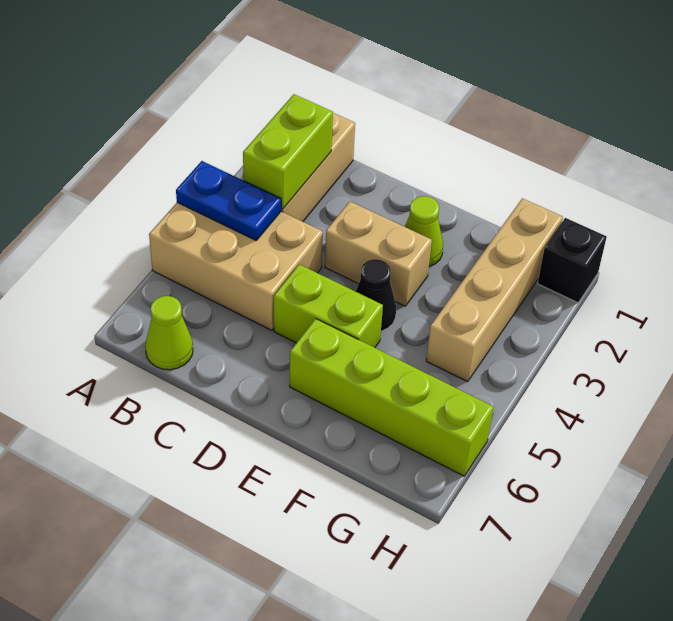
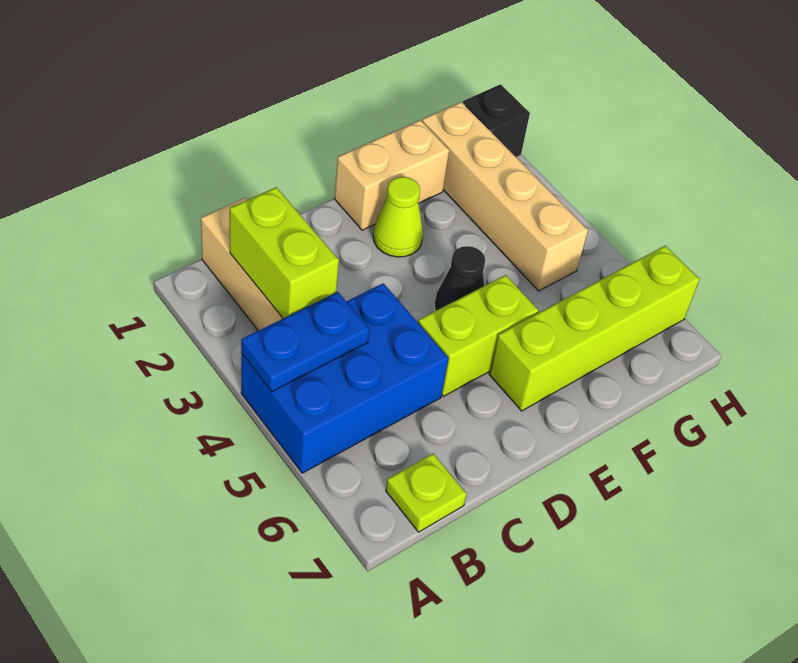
tan 2x3 brick [149,203,323,330] -> blue 2x3 brick [241,283,449,473]
lime 1x1 cone [145,296,193,370] -> lime 1x1 plate [386,453,467,532]
tan 1x2 brick [325,201,432,306] -> tan 1x2 brick moved to [335,120,449,230]

